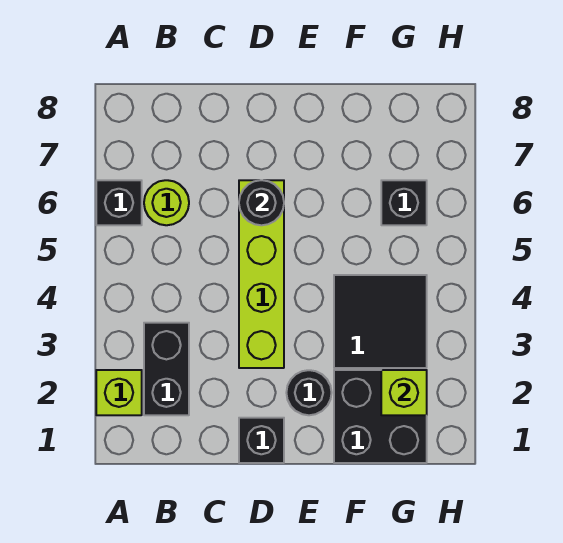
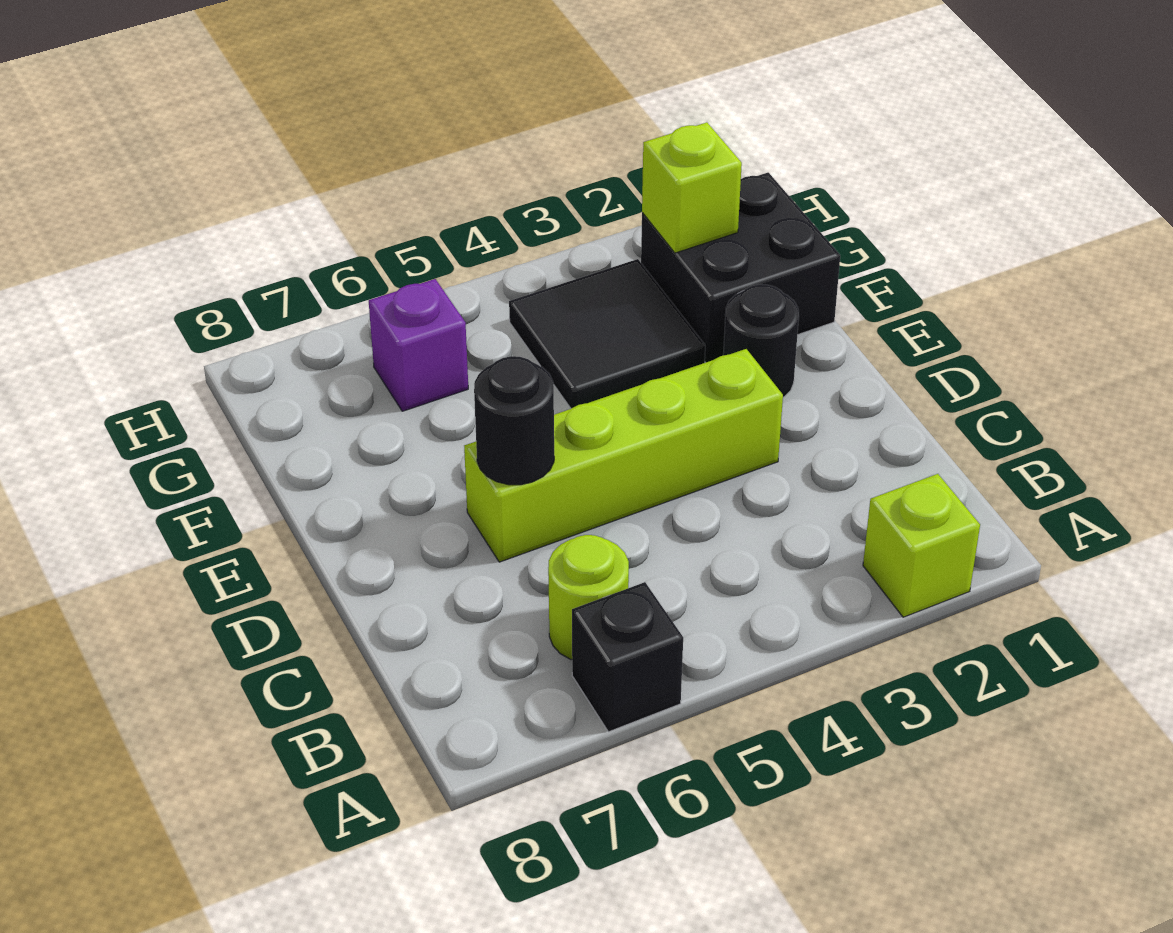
black 1x2 brick [144,323,189,415] -> none
black 1x1 brick [239,418,284,463] -> none
black 1x1 brick [381,180,427,225] -> purple 1x1 brick [369,279,468,411]

